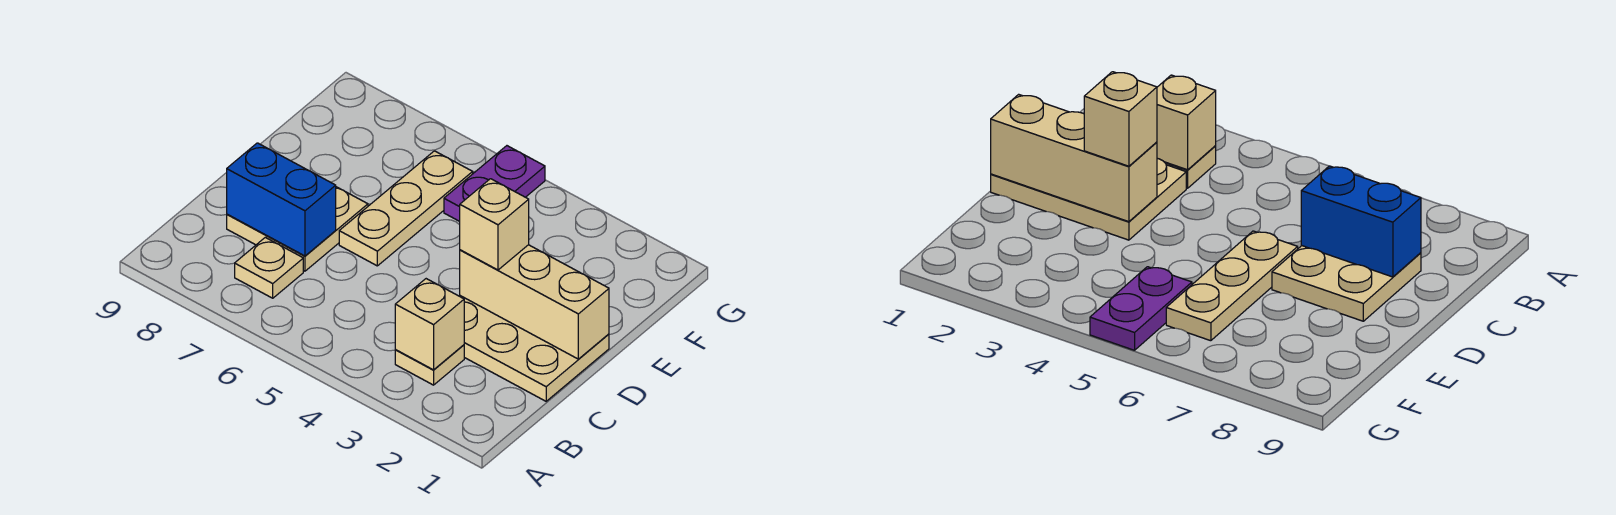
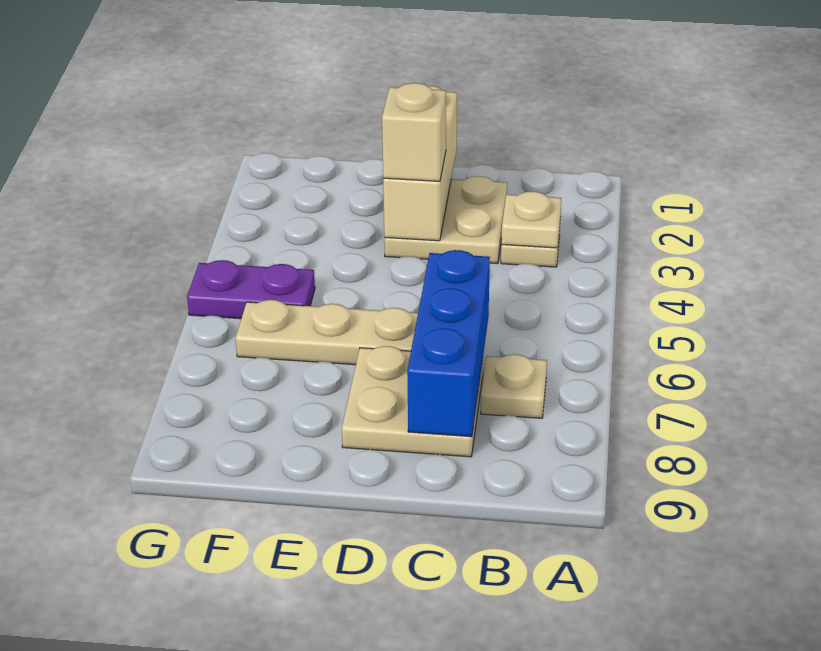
tan 1x1 brick [395,279,464,370] -> tan 1x1 plate [501,191,561,248]
tan 2x3 plate [460,296,609,401] -> tan 2x2 plate [384,176,507,264]
blue 1x2 brick [227,143,336,256] -> blue 1x3 brick [407,250,490,437]

